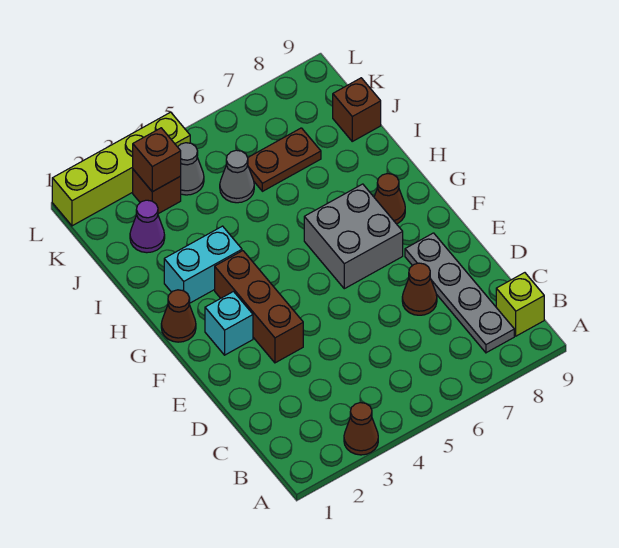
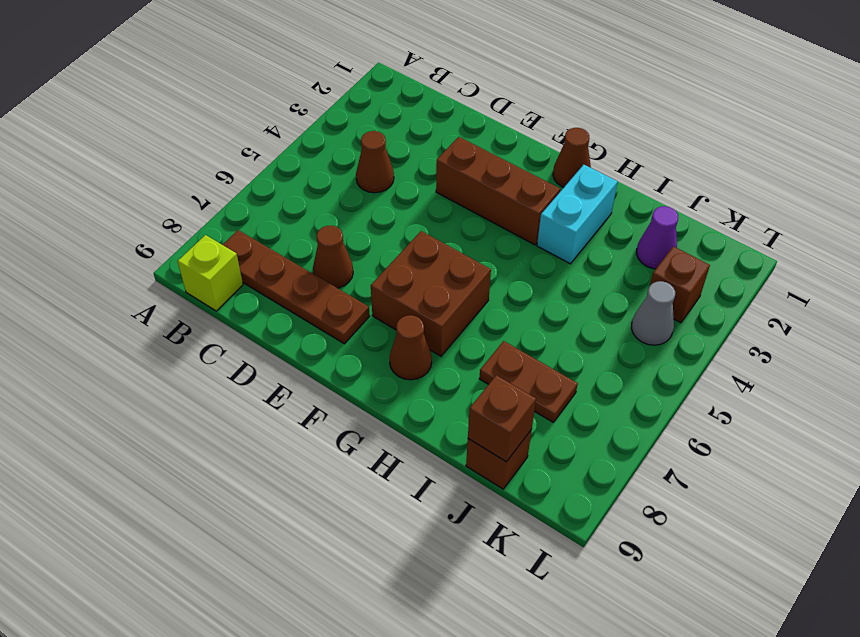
brown 1x1 cone [344,403,378,455] -> brown 1x1 cone moved to [356,131,394,193]
grey 1x4 plate [405,233,514,353] -> brown 1x4 plate [223,230,370,344]
cyan 1x1 brick [205,292,253,355] -> none
grey 2x2 brick [304,184,403,289] -> brown 2x2 brick [371,231,491,356]
grey 1x1 cone [220,150,254,203] -> none
brown 1x2 plate [248,128,321,191] -> brown 1x2 plate turned to [479,341,578,422]
brown 1x1 brick [133,128,181,192] -> brown 1x1 brick moved to [468,375,536,462]
lime 1x4 brick [52,112,190,226] -> none

